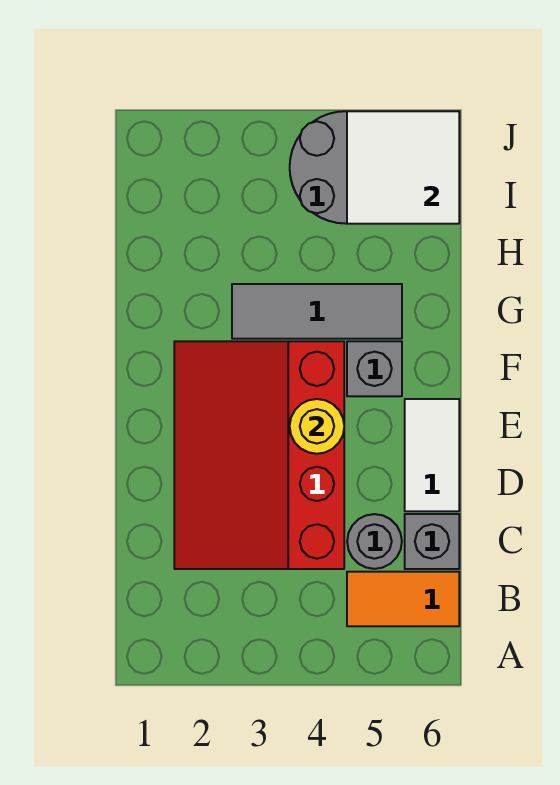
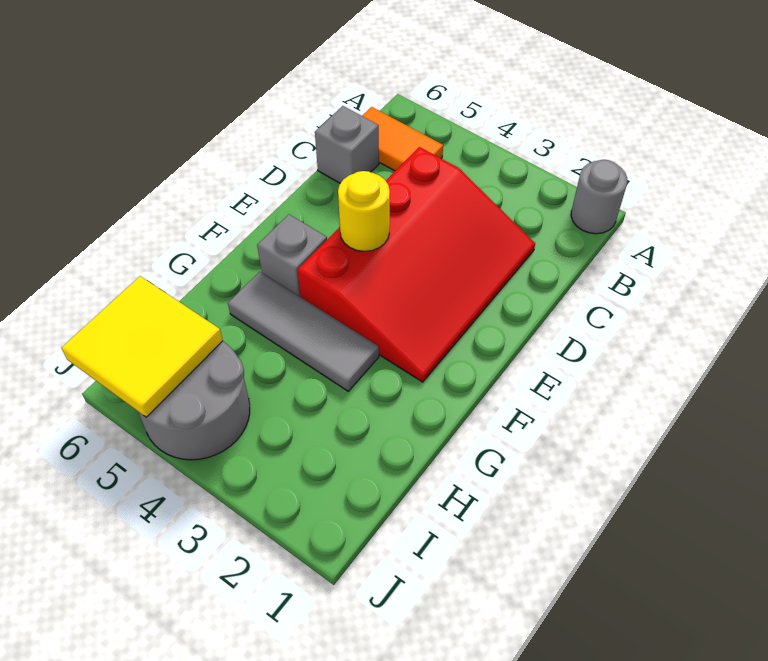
grey 1x1 round brick [347,514,402,569] -> grey 1x1 round brick moved to [571,160,627,234]
white 1x2 tile [405,399,459,511] -> none
white 2x2 tile [347,111,459,224] -> yellow 2x2 tile [61,276,223,417]

